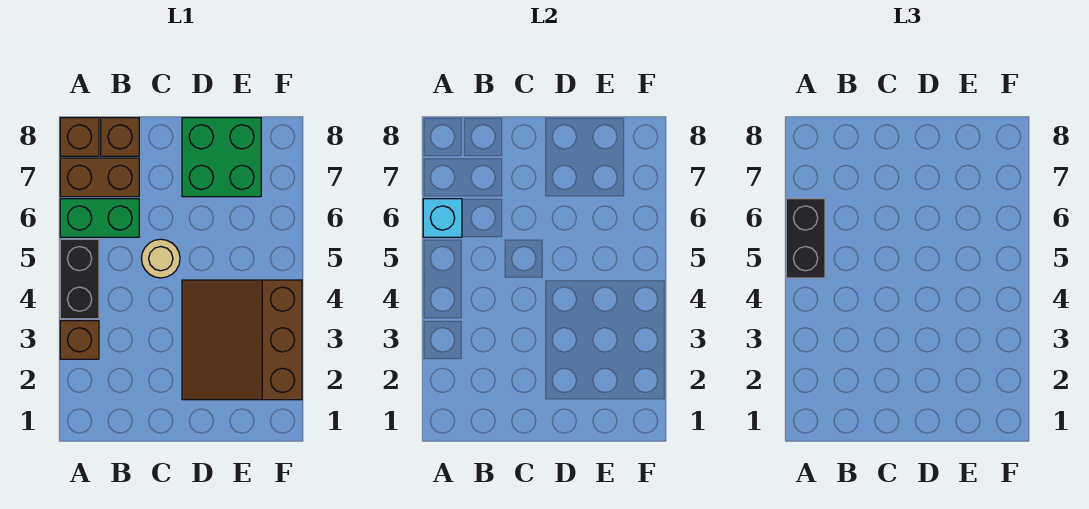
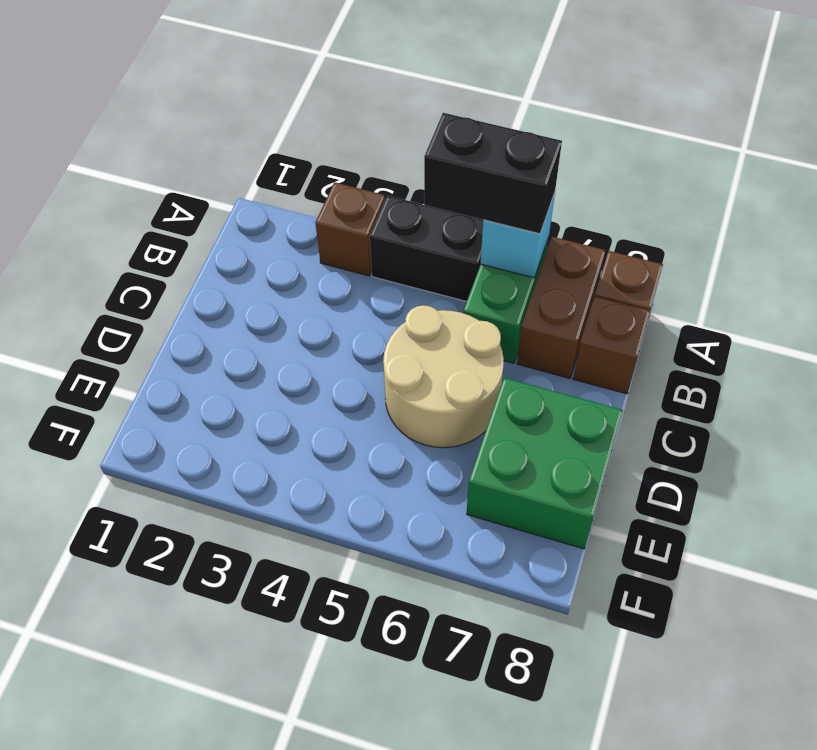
tan 1x1 round brick [141,239,180,278] -> tan 2x2 round brick [383,305,504,448]
brown 3x3 slope [182,280,302,400] -> none

